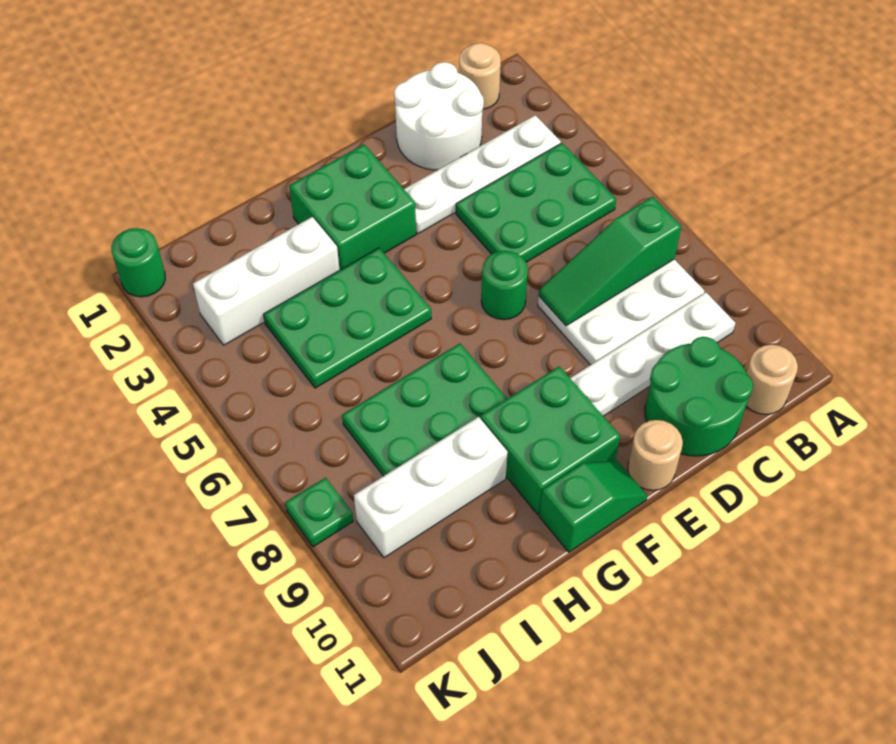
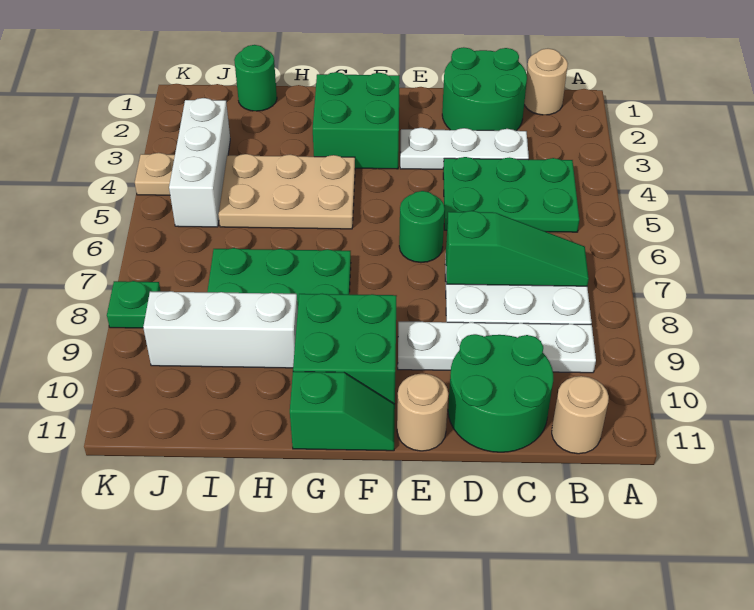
white 1x4 plate [404,115,561,234] -> white 1x3 plate [400,128,529,169]
green 1x3 slope [539,197,681,326] -> green 1x3 slope turned to [446,211,589,286]
white 2x2 round brick [394,62,484,170] -> green 2x2 round brick [442,47,527,131]
green 2x3 plate [263,248,431,388] -> tan 2x3 plate [219,154,355,229]
white 1x3 brick [193,217,340,345] -> white 1x3 brick turned to [169,98,230,227]
green 1x1 round brick [111,228,165,297] -> green 1x1 round brick moved to [234,45,277,111]
none -> tan 1x1 plate [135,153,175,195]

